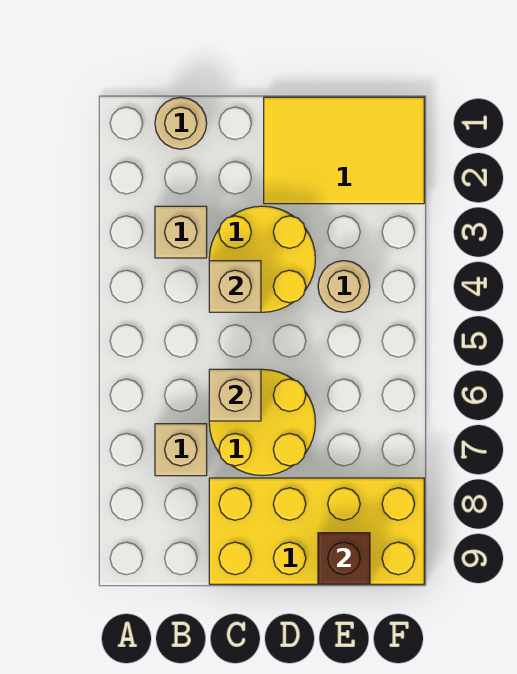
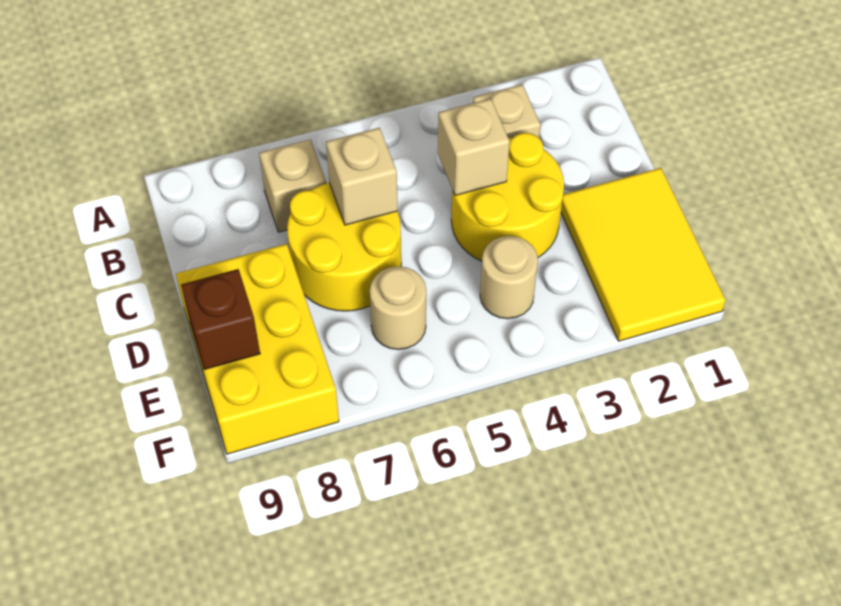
tan 1x1 round brick [155,97,207,149] -> tan 1x1 round brick moved to [370,266,426,350]
yellow 2x4 brick [209,478,424,584] -> yellow 2x3 brick [176,244,339,454]

